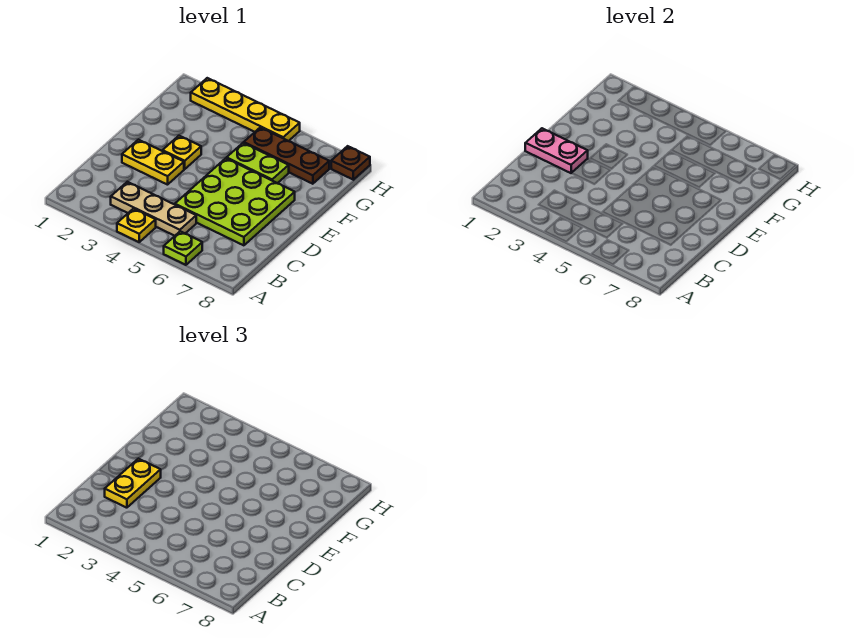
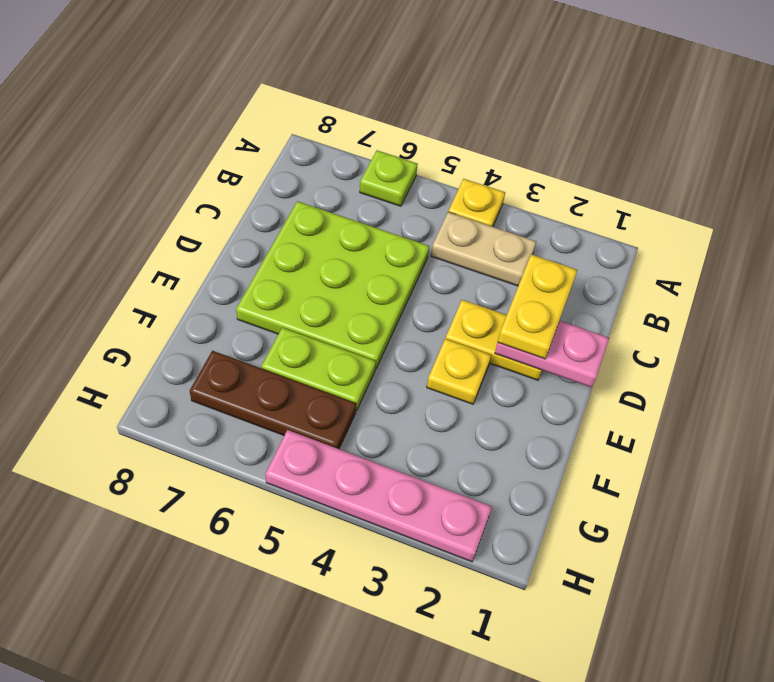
tan 1x3 plate [111,182,196,236] -> tan 1x2 plate [431,212,536,286]
yellow 1x4 plate [191,78,300,141] -> pink 1x4 plate [266,430,492,562]
brown 1x1 plate [331,146,370,180] -> none

